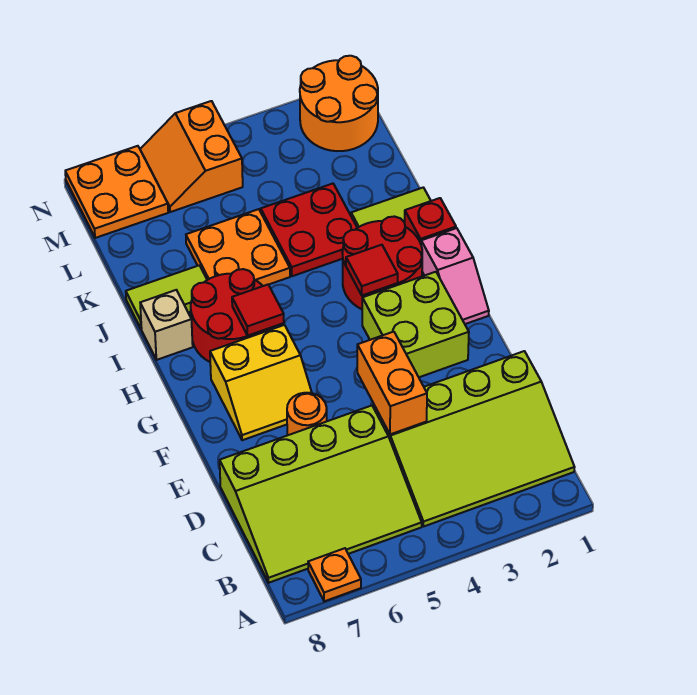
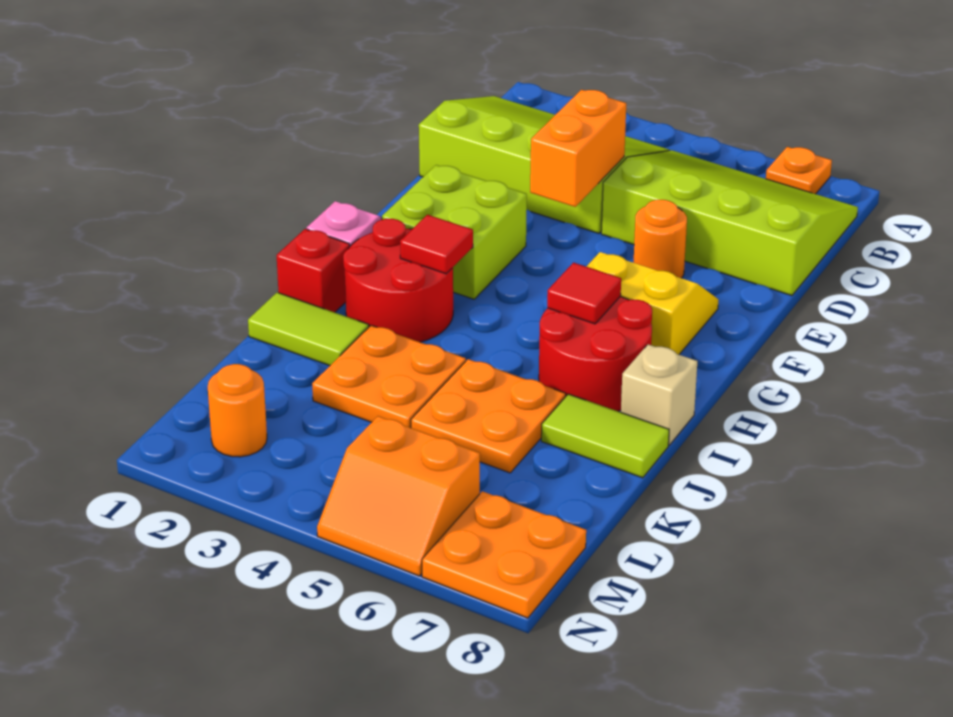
red 2x2 plate [261,184,357,276] -> orange 2x2 plate [312,325,466,428]
orange 2x2 round brick [300,56,378,151] -> orange 1x1 round brick [208,364,267,457]
orange 2x2 slope [140,101,243,212] -> orange 2x2 slope turned to [317,416,480,576]

